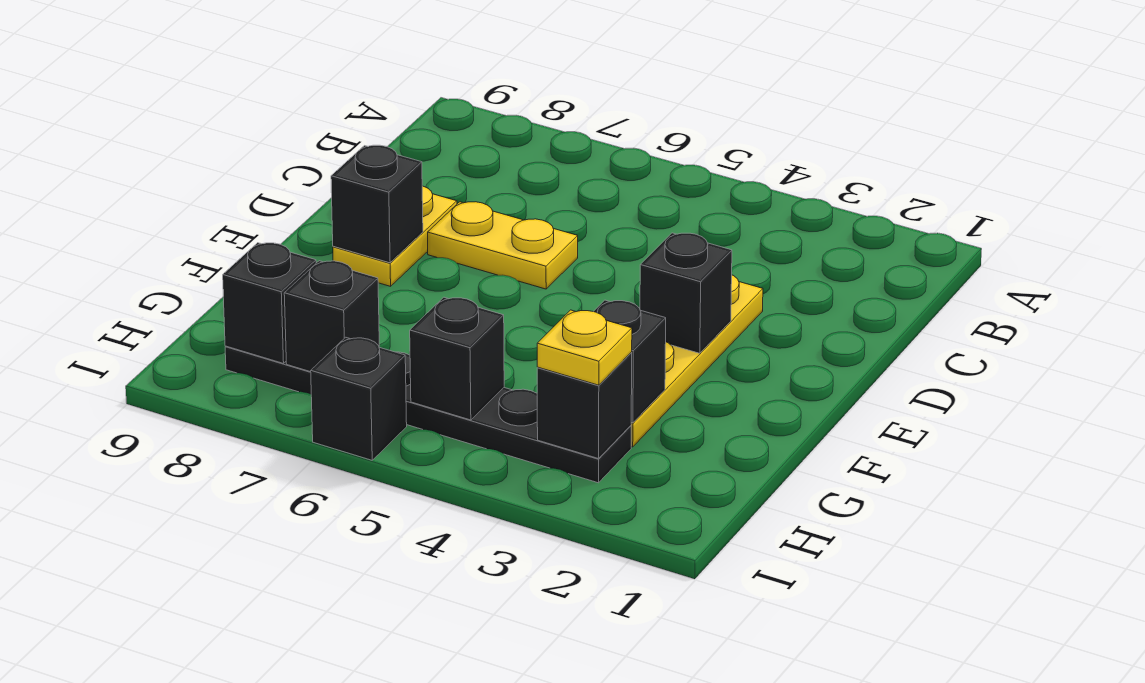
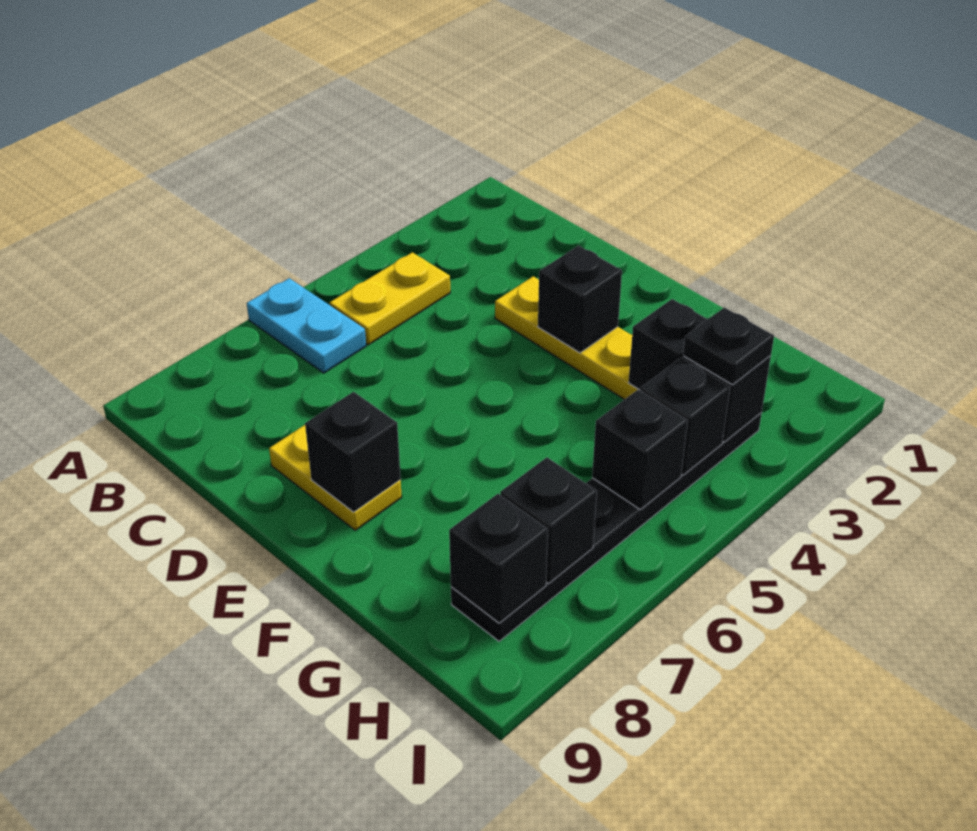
none -> cyan 1x2 plate [247,278,366,373]
yellow 1x2 plate [428,202,578,289] -> yellow 1x2 plate moved to [330,252,450,345]
yellow 1x1 plate [537,310,632,385] -> black 1x1 plate [683,308,774,385]
black 1x1 brick [311,337,407,460] -> black 1x1 brick moved to [640,358,730,475]

